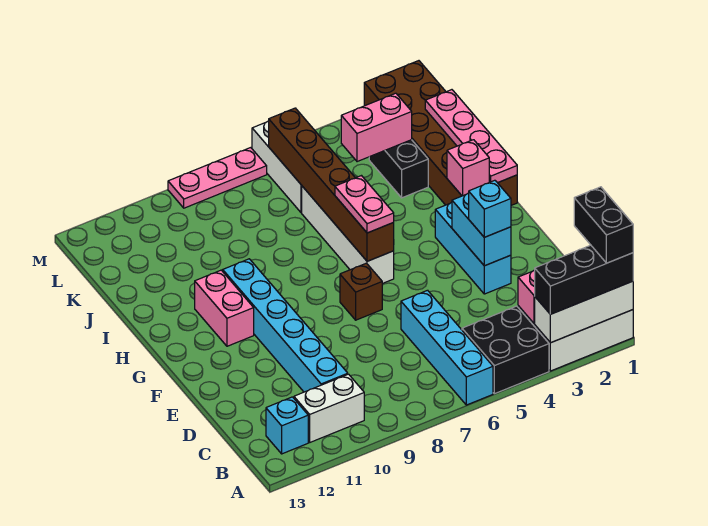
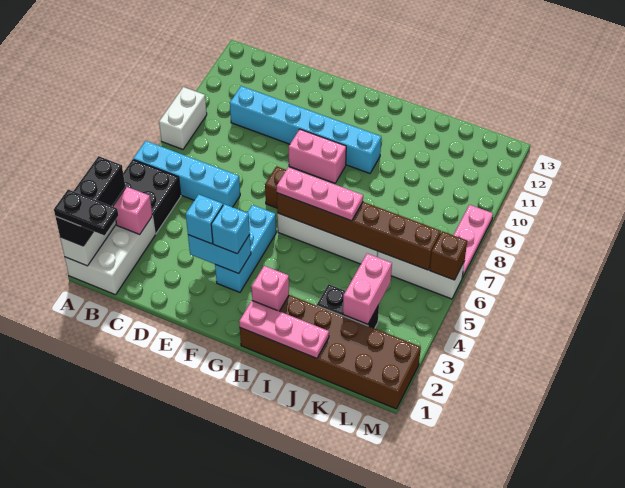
black 1x2 brick [574,187,633,263] -> black 1x2 plate [54,190,118,235]
white 1x2 brick [294,374,364,442] -> white 1x2 brick moved to [159,87,207,149]
cyan 1x1 brick [266,397,308,454] -> cyan 1x1 brick moved to [211,204,250,254]
cyan 1x3 brick [435,202,511,294] -> cyan 1x3 brick turned to [215,205,276,292]
pink 1x2 plate [335,176,394,233] -> pink 1x3 plate [277,167,363,221]
pink 1x2 brick [195,270,254,346] -> pink 1x2 brick moved to [289,129,346,183]
pink 1x4 plate [425,90,517,183] -> pink 1x3 plate [239,301,329,358]
none -> brown 1x1 brick [430,231,467,280]

